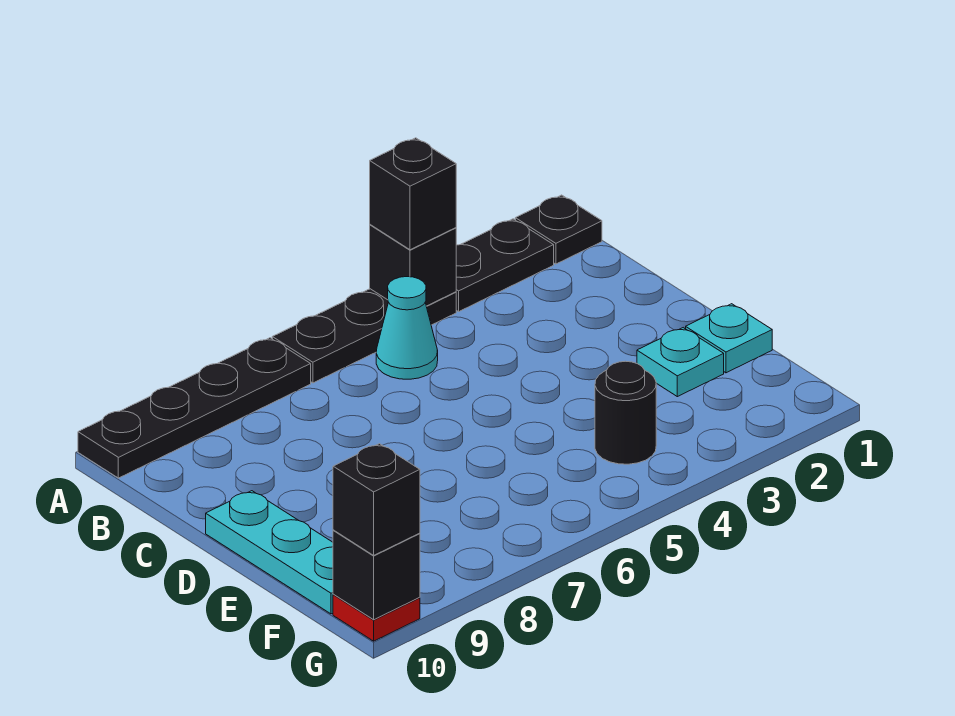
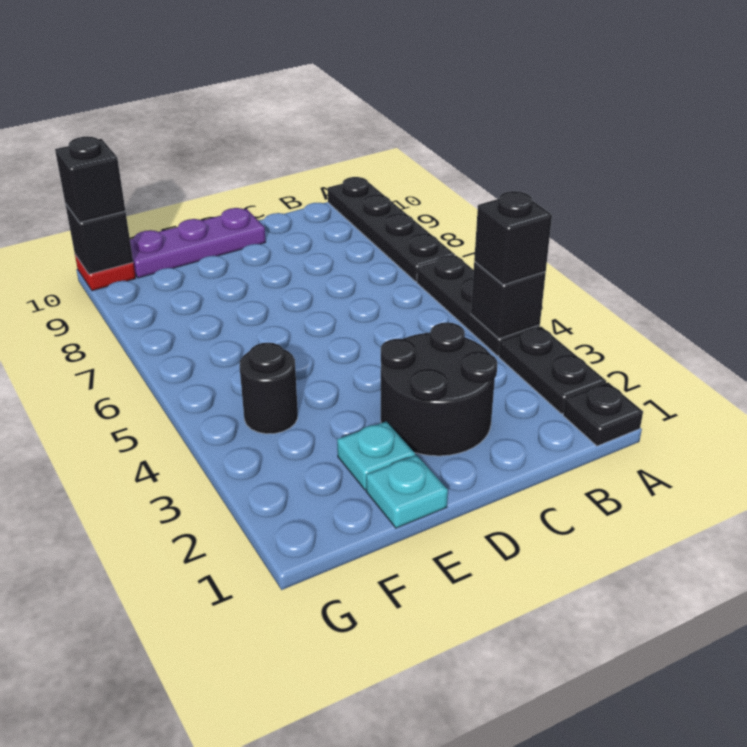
cyan 1x1 cone [376,277,438,379] -> none
none -> black 2x2 round brick [381,323,497,456]
cyan 1x3 plate [206,491,334,614] -> purple 1x3 plate [130,208,266,278]

